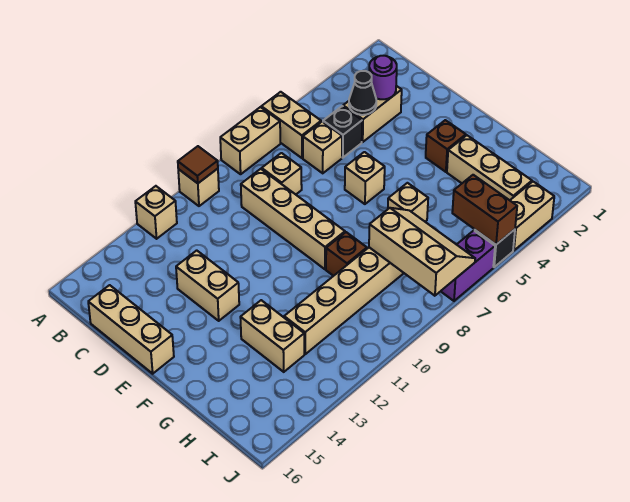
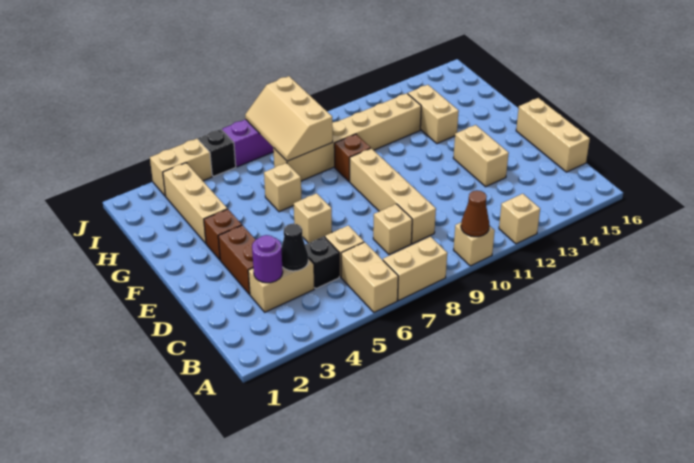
brown 1x1 tile [178,146,218,183] -> brown 1x1 cone [461,190,489,237]
brown 1x2 brick [452,175,517,244] -> brown 1x2 brick moved to [218,225,256,294]

